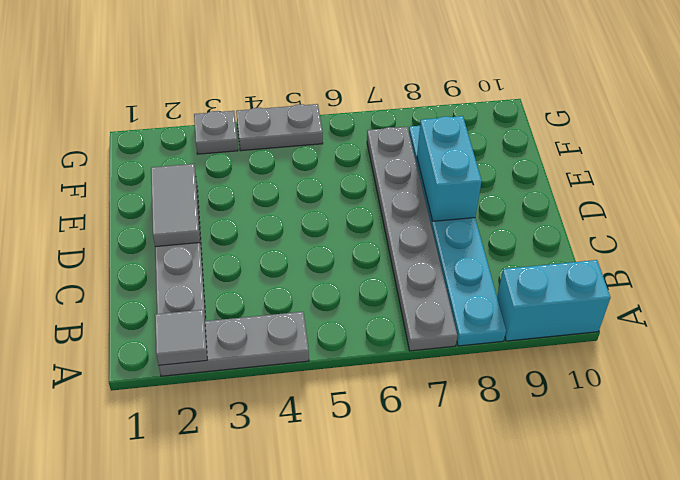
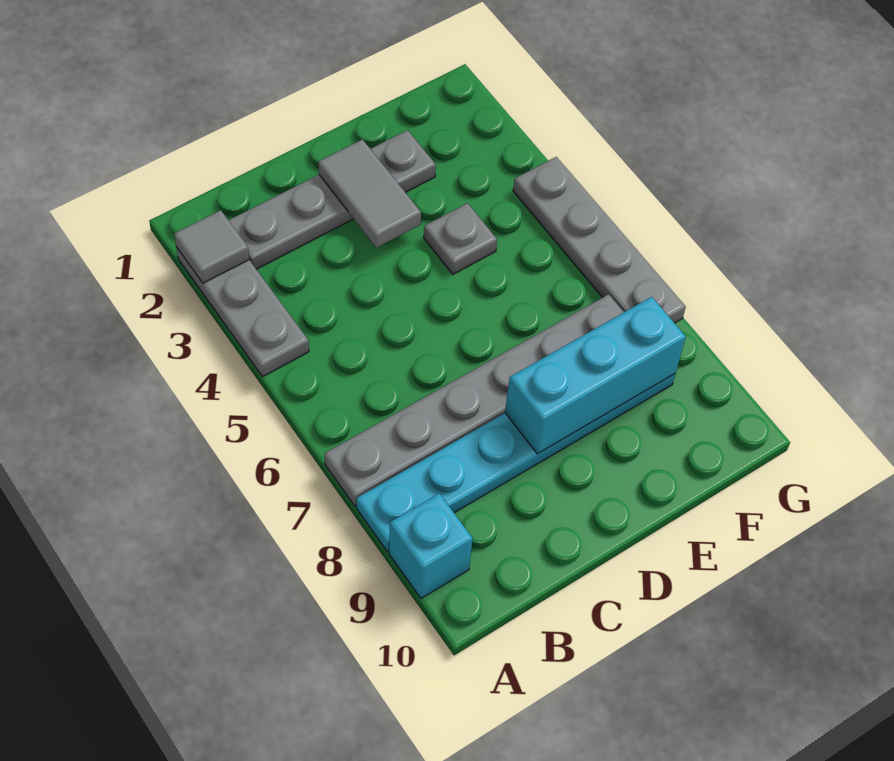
cyan 1x2 brick [497,260,611,341] -> cyan 1x1 brick [389,494,473,598]
grey 1x2 tile [151,164,200,247] -> grey 1x2 tile turned to [318,139,421,248]
cyan 1x2 brick [417,116,482,221] -> cyan 1x3 brick [505,297,686,454]
grey 1x1 plate [194,111,238,154] -> grey 1x1 plate moved to [424,203,497,274]
grey 1x2 plate [236,104,323,151] -> grey 1x4 plate [513,157,686,323]

